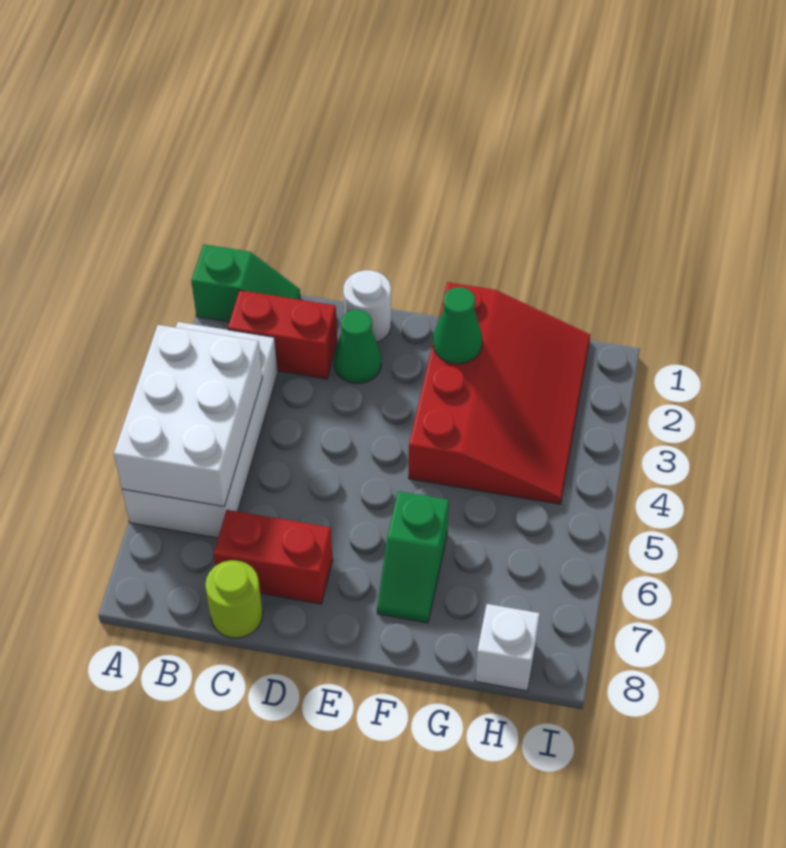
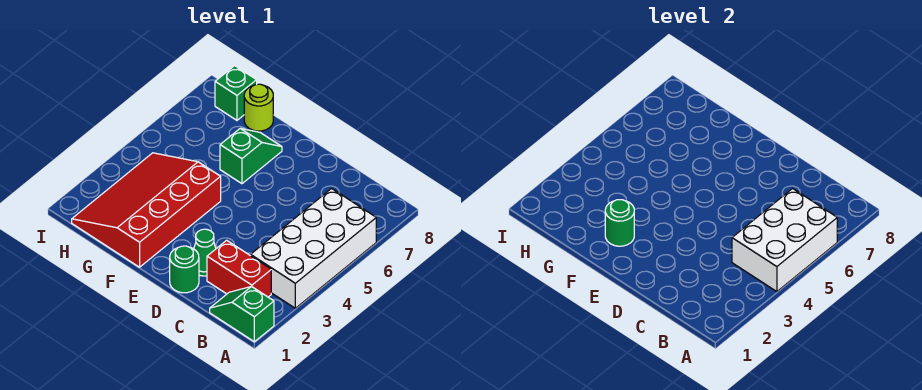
red 1x2 brick [214,510,333,604] -> none
lime 1x1 round brick [205,560,263,638] -> lime 1x1 round brick moved to [244,84,273,131]
white 1x1 round brick [343,270,391,342] -> green 1x1 round brick [170,246,199,293]
green 1x1 cone [433,287,482,364] -> green 1x1 round brick [605,200,634,246]
white 1x1 brick [475,604,540,691] -> green 1x1 brick [215,66,257,120]

